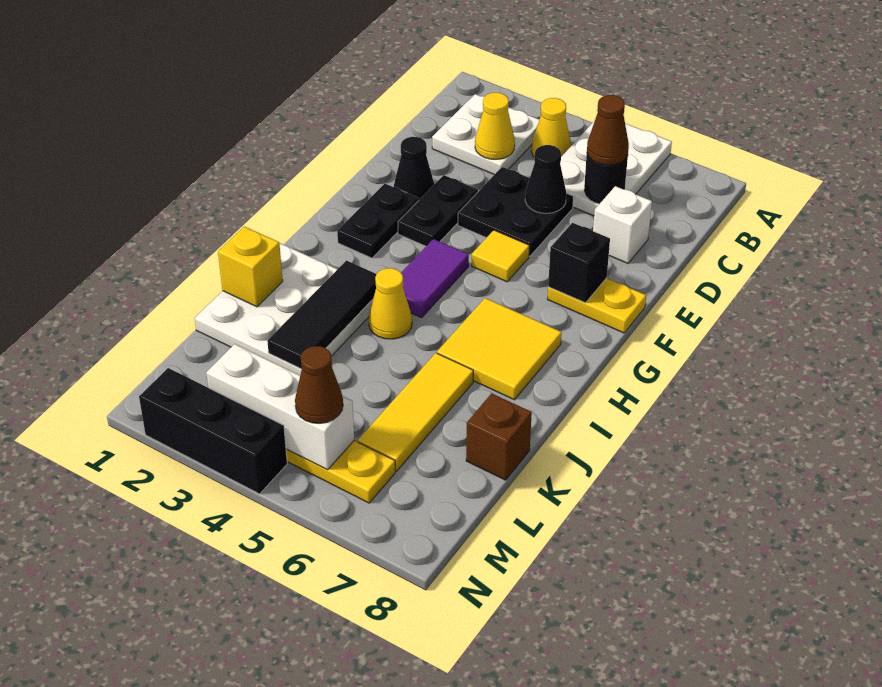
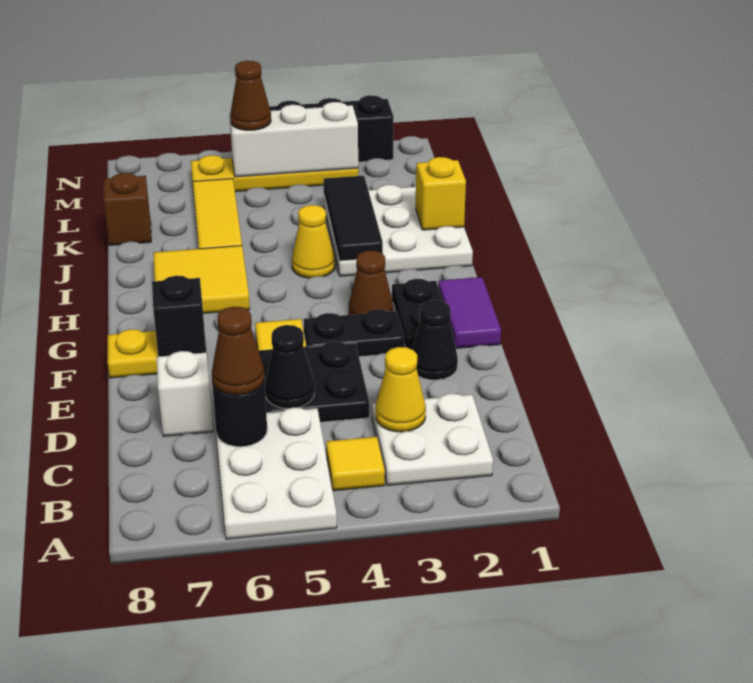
yellow 1x1 cone [532,98,571,157] -> yellow 1x1 tile [326,437,385,491]
black 1x2 plate [398,175,478,246] -> black 1x2 plate turned to [304,309,404,357]
none -> brown 1x1 cone [349,250,393,315]
purple 1x2 tile [401,239,469,318] -> purple 1x2 tile moved to [438,277,501,348]

